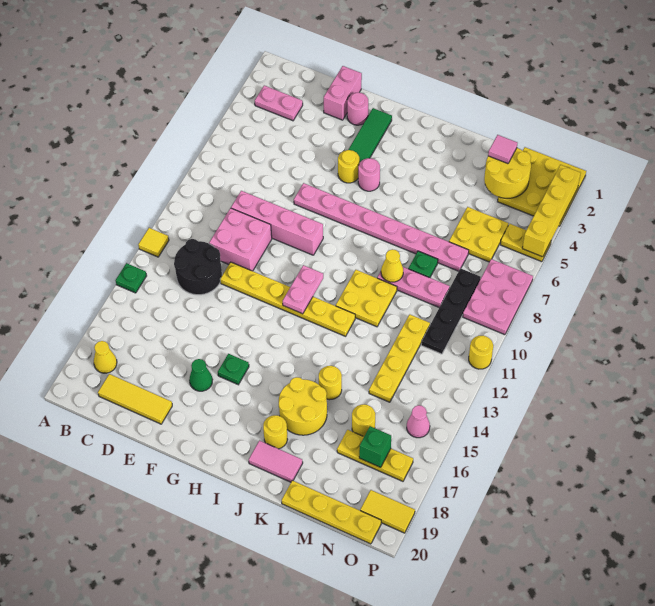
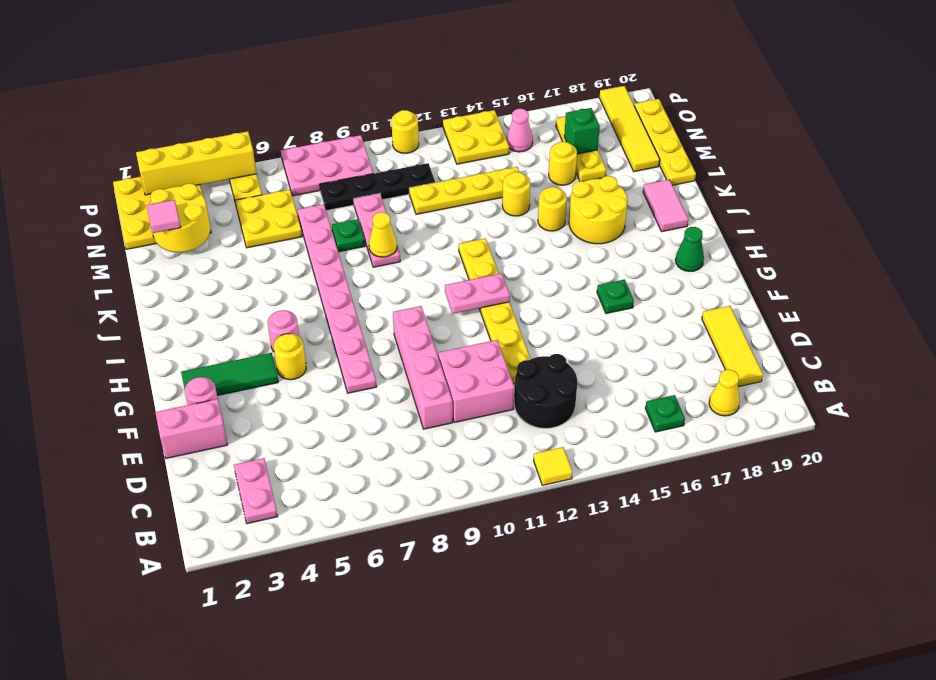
green 1x1 plate [116,263,147,293] -> green 1x1 plate moved to [645,395,685,432]
green 1x1 cone [189,359,213,391] -> green 1x1 cone moved to [675,227,704,271]
yellow 2x2 plate [336,270,397,327] -> yellow 2x2 plate moved to [443,110,509,164]
yellow 1x1 round brick [263,415,288,449] -> yellow 1x1 round brick moved to [502,172,530,216]
yellow 1x2 tile [360,490,415,533] -> yellow 1x4 tile [599,86,660,172]

